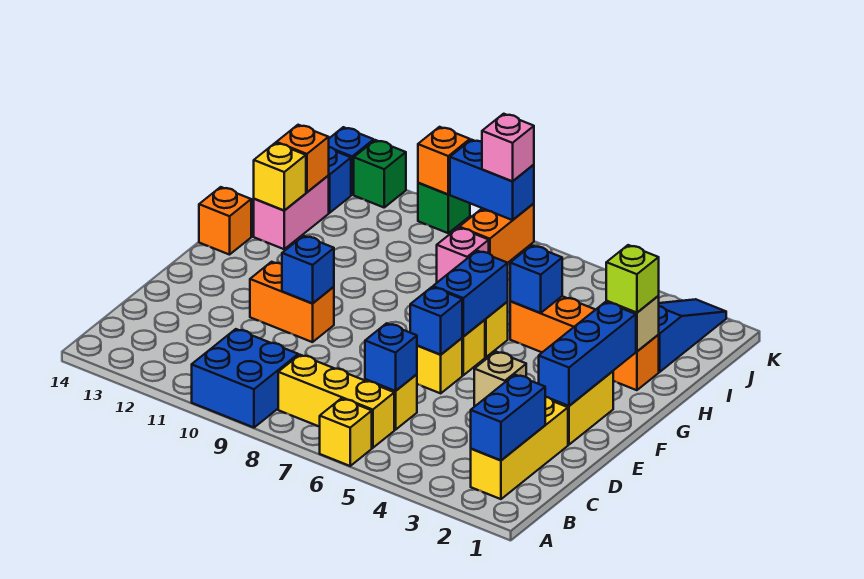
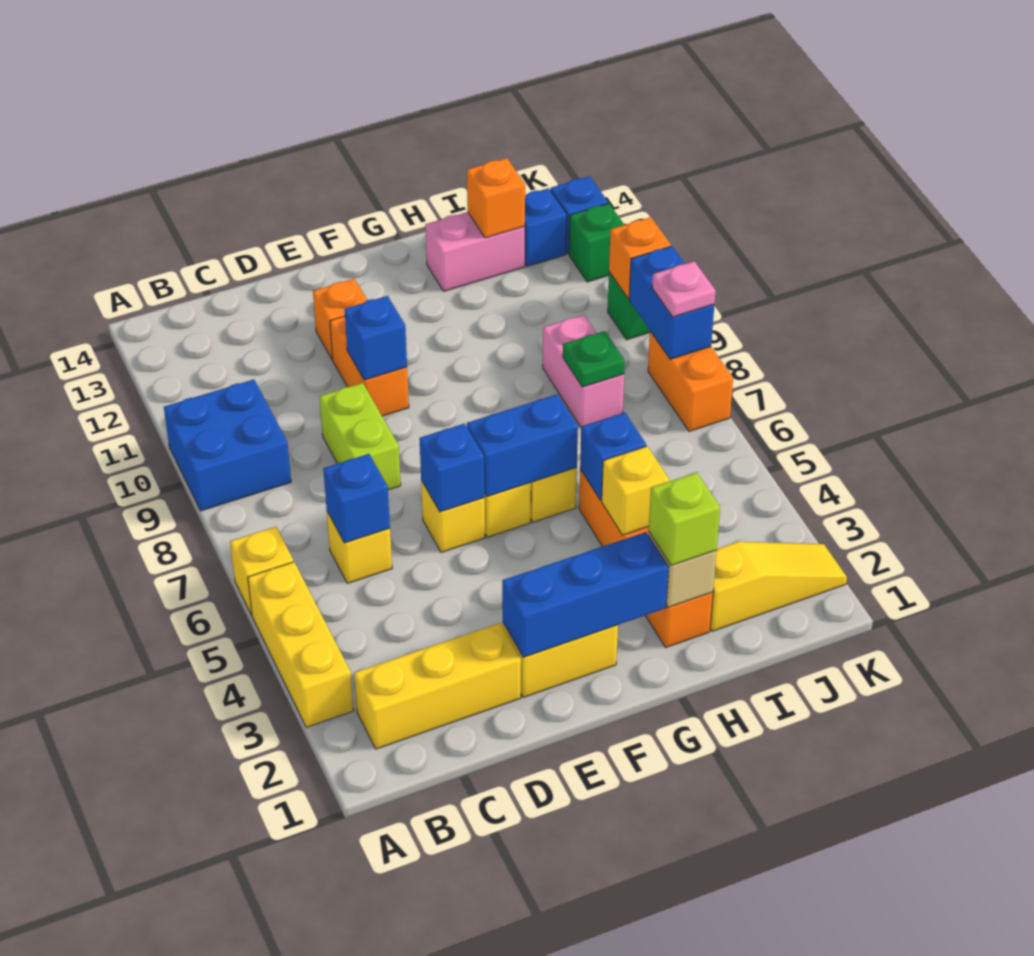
blue 1x2 brick [471,375,545,460] -> none
yellow 1x3 brick [278,355,394,448] -> yellow 1x3 brick moved to [248,562,354,727]
none -> lime 1x2 brick [319,383,401,490]
tan 1x1 brick [474,352,526,407] -> none
orange 1x1 brick [199,187,251,255] -> orange 1x1 brick moved to [313,279,367,360]
yellow 1x1 brick [254,143,306,210] -> yellow 1x1 brick moved to [602,446,669,535]
blue 1x3 slope [658,299,726,372] -> yellow 1x3 slope [710,542,847,631]
pink 1x1 brick [437,228,489,282] -> pink 1x2 brick [543,315,624,427]
none -> green 1x1 plate [563,331,625,387]
orange 1x2 brick [459,203,534,263] -> orange 1x2 brick turned to [648,331,733,431]
pink 1x1 brick [482,114,534,181] -> pink 1x1 plate [652,261,716,317]

